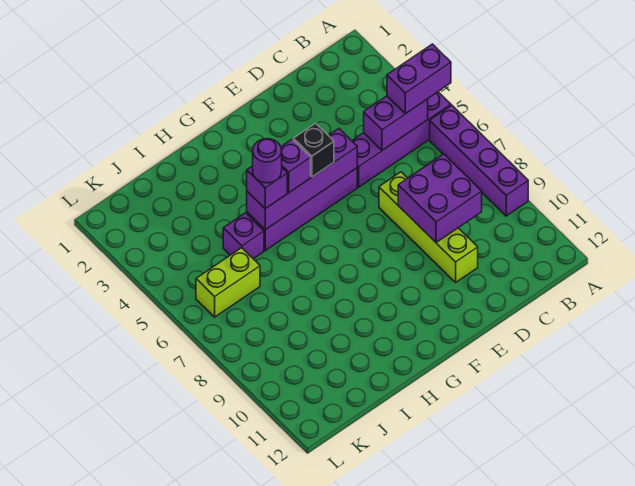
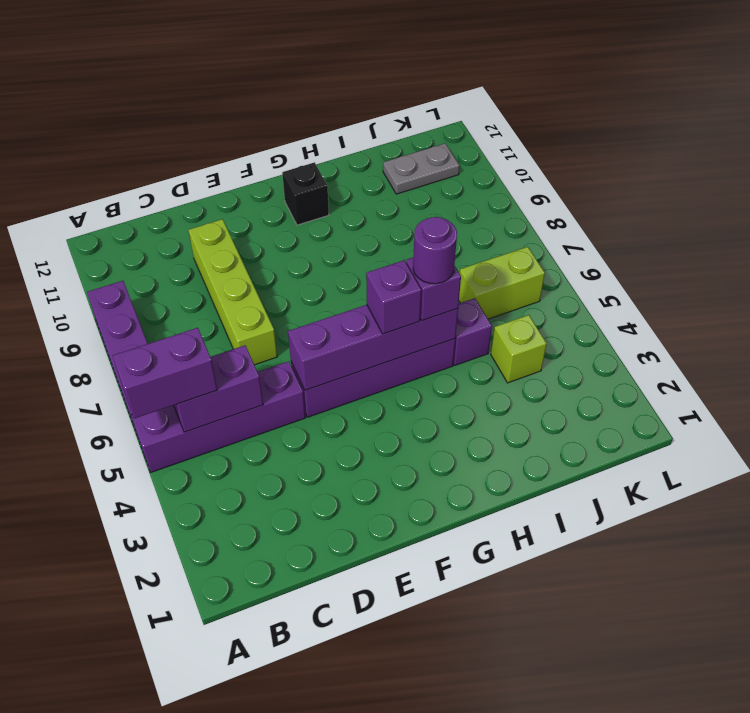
purple 2x2 brick [398,154,482,243] -> none
black 1x1 brick [293,123,334,177] -> black 1x1 brick moved to [282,162,329,225]
none -> lime 1x1 brick [491,315,547,383]
none -> grey 1x2 plate [383,143,459,194]

